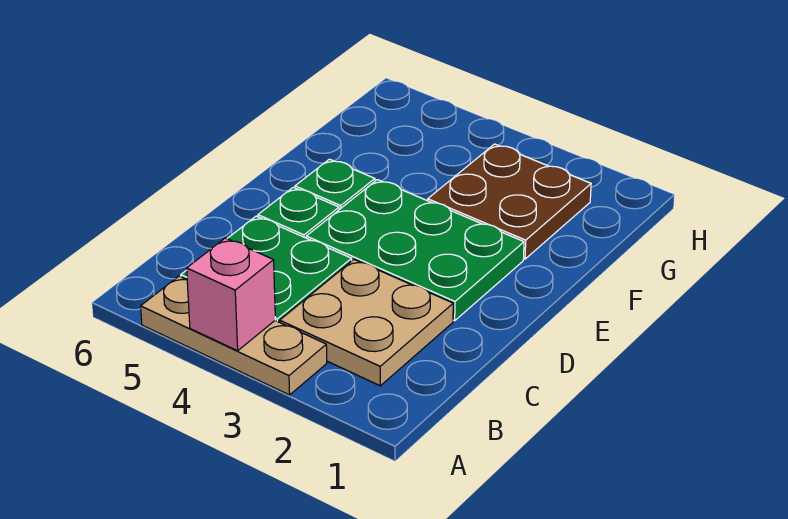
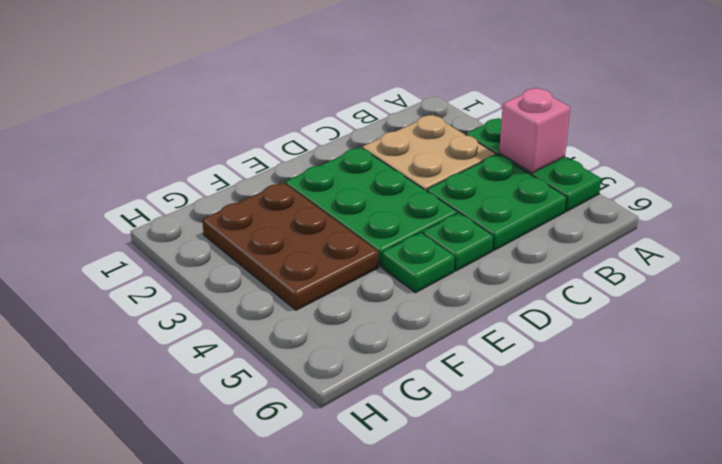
tan 1x3 plate [141,276,327,395] -> green 1x3 plate [466,118,601,211]
brown 2x2 plate [428,144,591,259] -> brown 2x3 plate [202,182,379,310]

